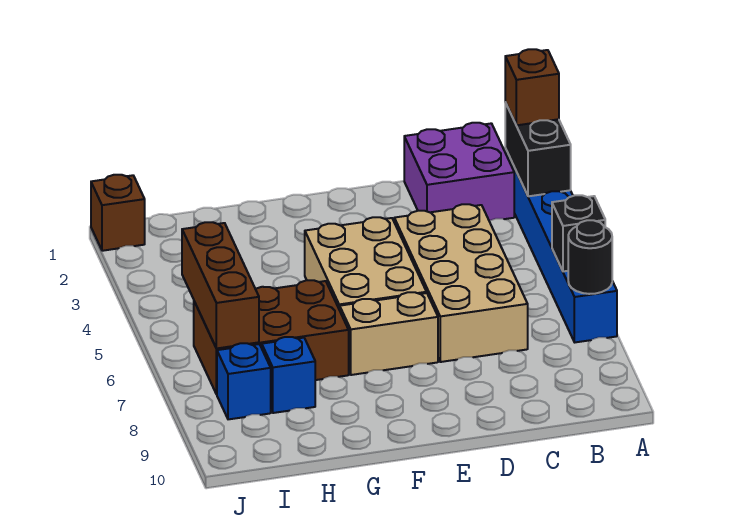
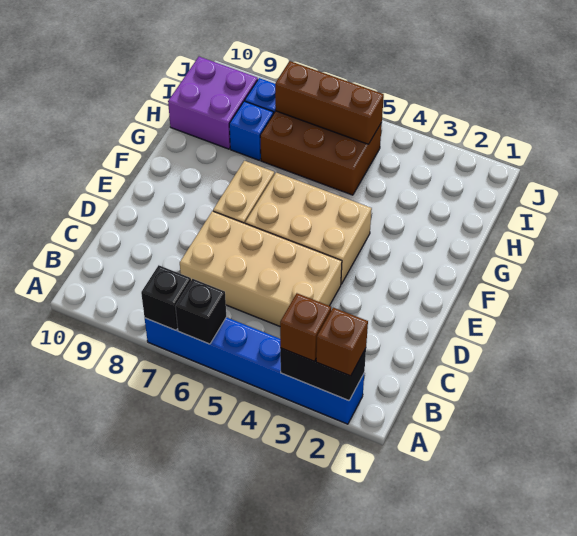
black 1x1 round brick [568,220,612,294] -> black 1x1 brick [141,265,191,330]
purple 2x2 brick [404,123,514,221] -> purple 2x2 brick moved to [168,57,258,149]
brown 2x3 brick [194,280,349,394] -> brown 2x3 brick turned to [260,111,382,195]
brown 1x1 brick [91,175,145,251] -> brown 1x1 brick moved to [280,293,331,361]

